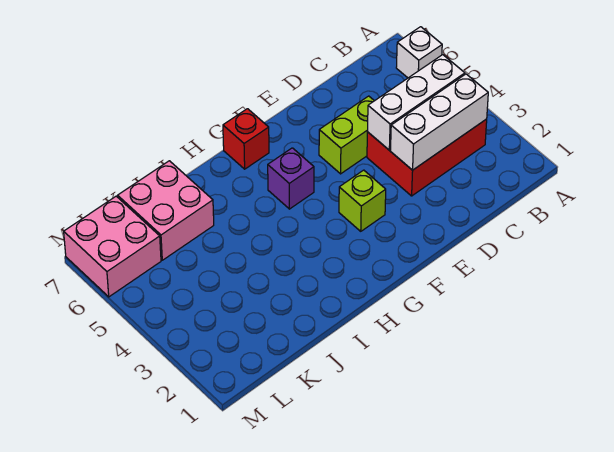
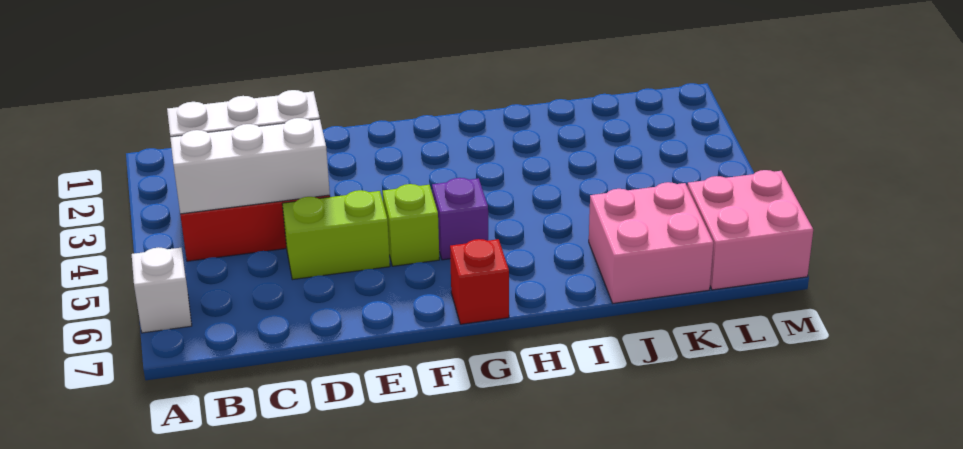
lime 1x1 brick [339,170,386,231] -> lime 1x1 brick moved to [383,184,439,266]

